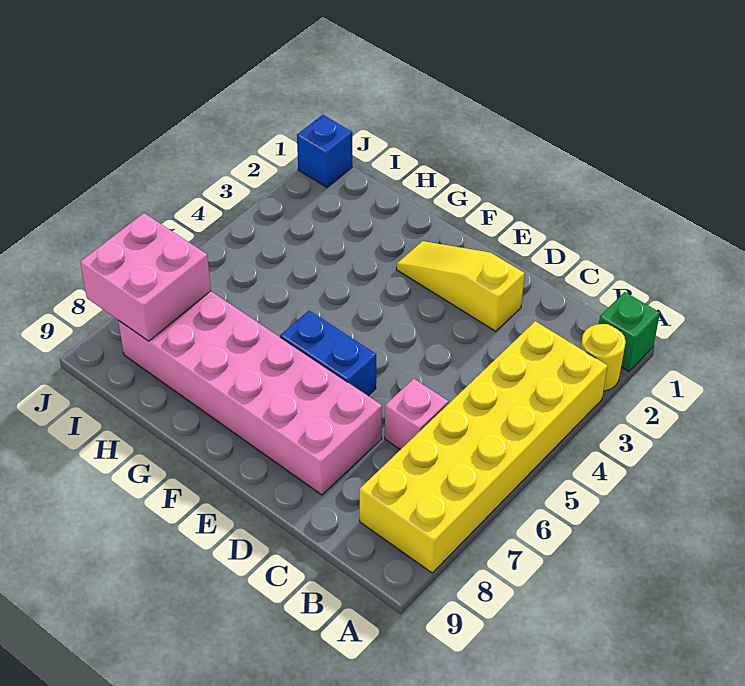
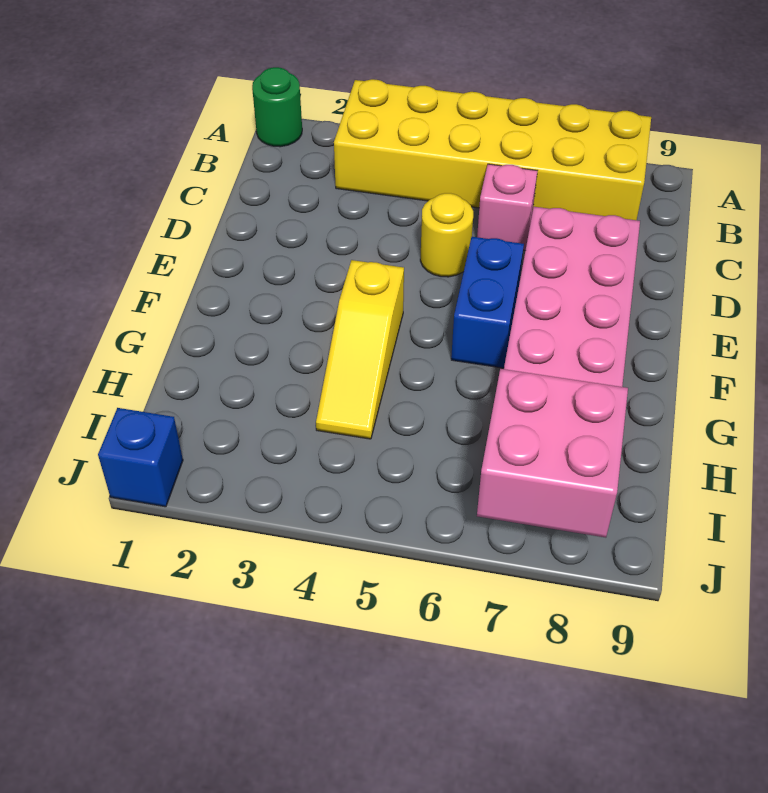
green 1x1 brick [599,292,660,371] -> green 1x1 round brick [252,67,302,147]
yellow 1x1 round brick [581,324,626,391] -> yellow 1x1 round brick moved to [420,193,473,277]
yellow 1x3 slope [396,241,525,331] -> yellow 1x3 slope moved to [316,260,404,439]

